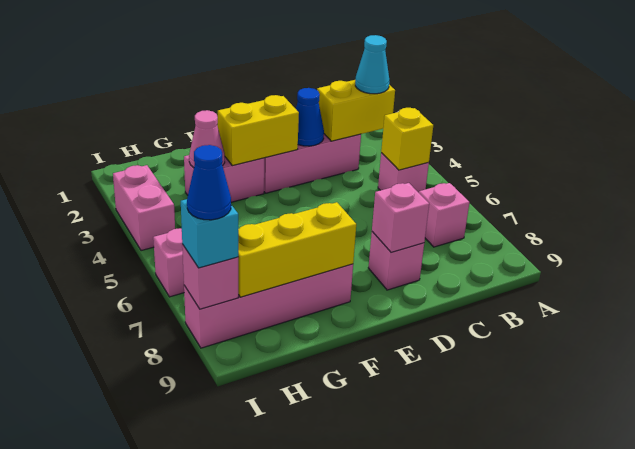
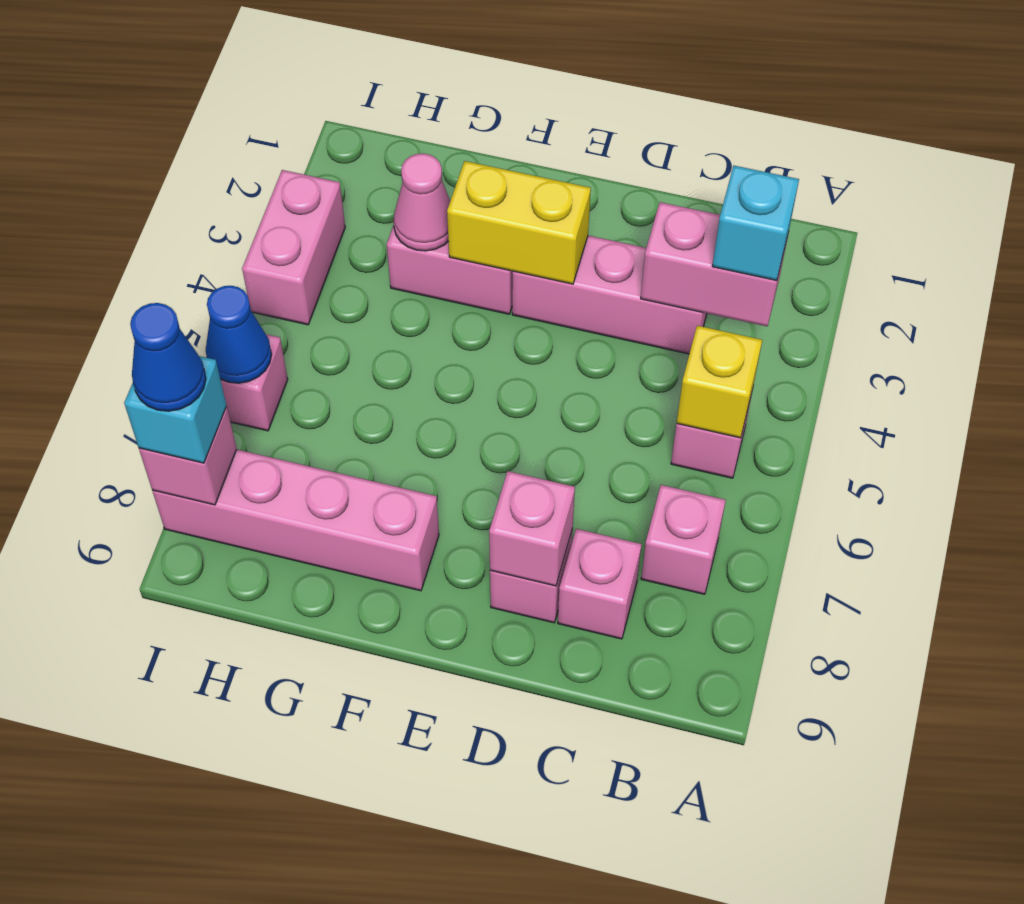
yellow 1x2 brick [317,80,395,141] -> pink 1x2 brick [641,202,787,326]
cyan 1x1 cone [355,35,389,94] -> cyan 1x1 brick [712,166,799,281]
none -> pink 1x1 brick [558,529,642,639]
blue 1x1 cone [296,88,324,146] -> blue 1x1 cone moved to [206,286,272,383]
yellow 1x3 brick [238,202,356,297] -> none

